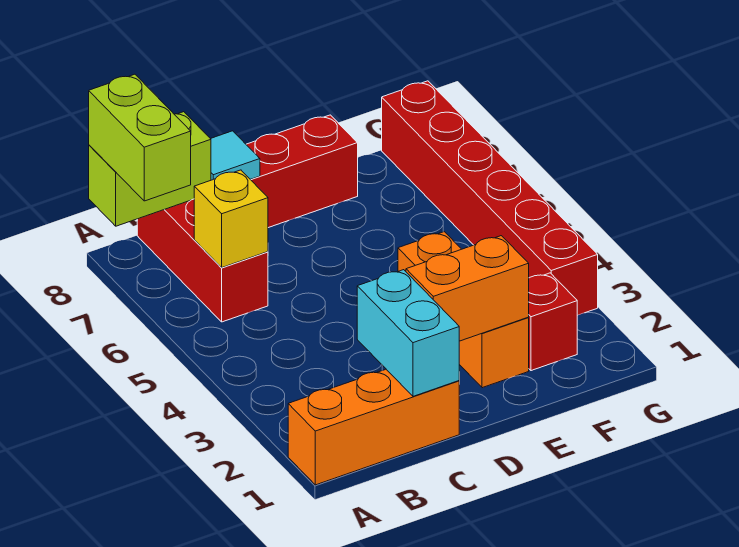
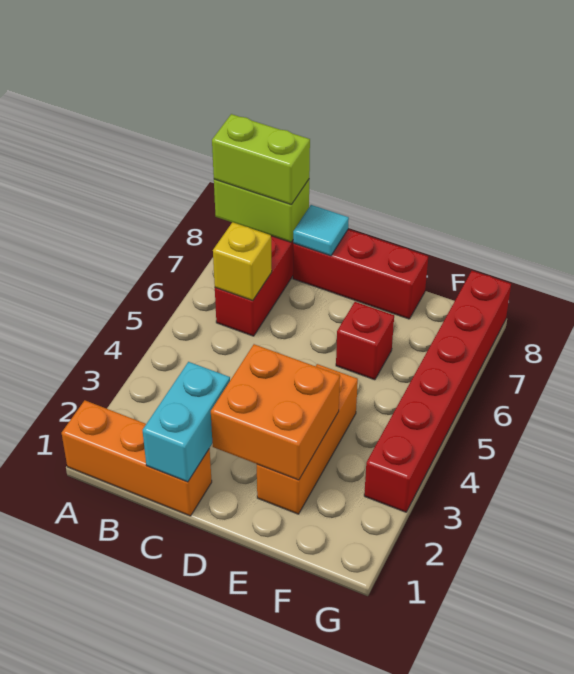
lime 1x2 brick [89,74,191,201] -> lime 1x2 brick turned to [212,114,310,205]
orange 1x2 brick [406,236,529,341] -> orange 2x2 brick [211,344,340,480]
red 1x1 brick [528,273,577,371] -> red 1x1 brick moved to [336,302,394,380]

